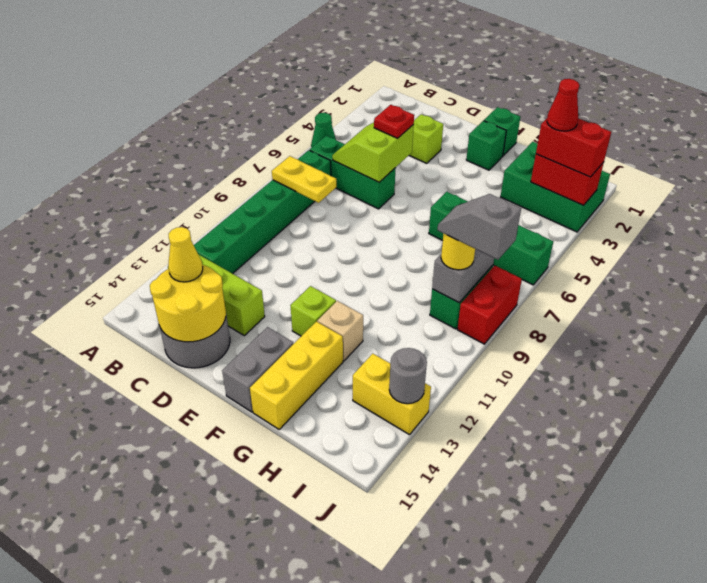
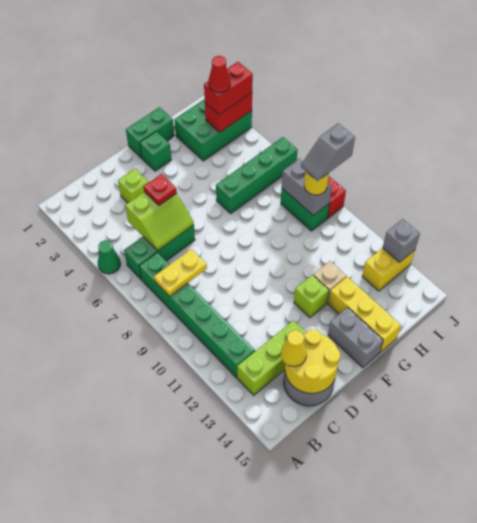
lime 2x2 slope [332,123,414,182] -> lime 2x2 slope turned to [125,192,194,251]
green 1x1 brick [484,107,520,156] -> green 1x2 brick [126,107,174,158]
grey 1x1 round brick [389,348,427,404] -> grey 1x1 brick [383,219,420,262]

